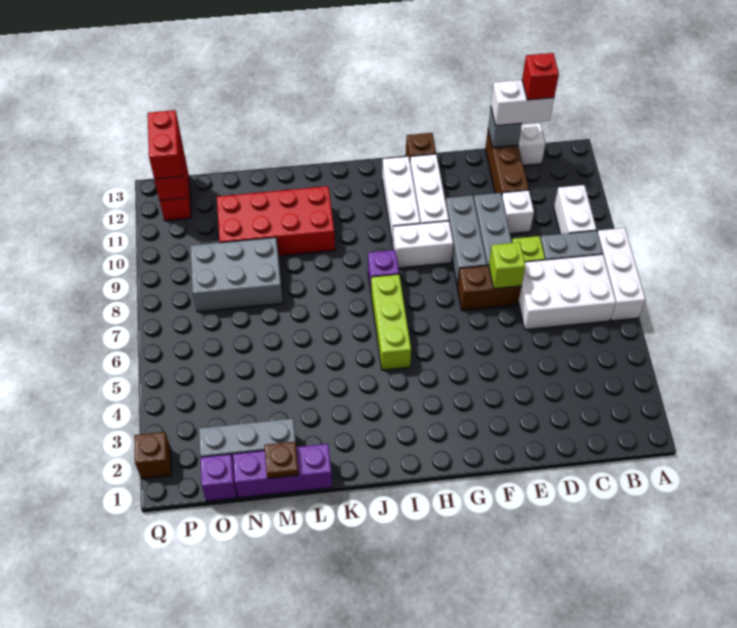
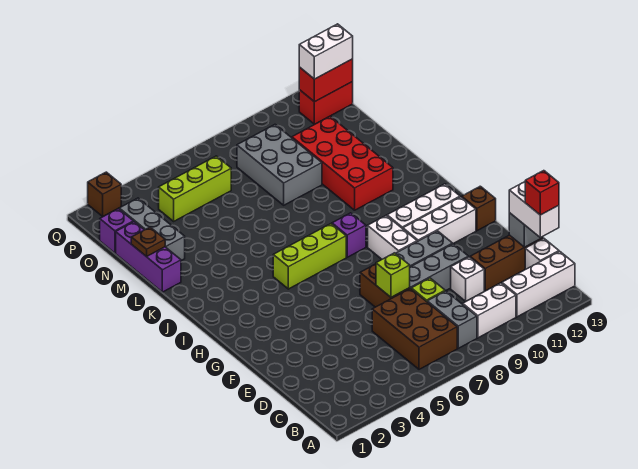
white 1x3 brick [598,228,645,321] -> white 1x3 brick moved to [502,251,575,317]
white 2x3 brick [518,254,616,330] -> brown 2x3 brick [372,288,457,369]
none -> lime 1x3 brick [159,156,231,221]
red 1x2 brick [148,110,182,179] -> white 1x2 brick [299,24,353,79]

